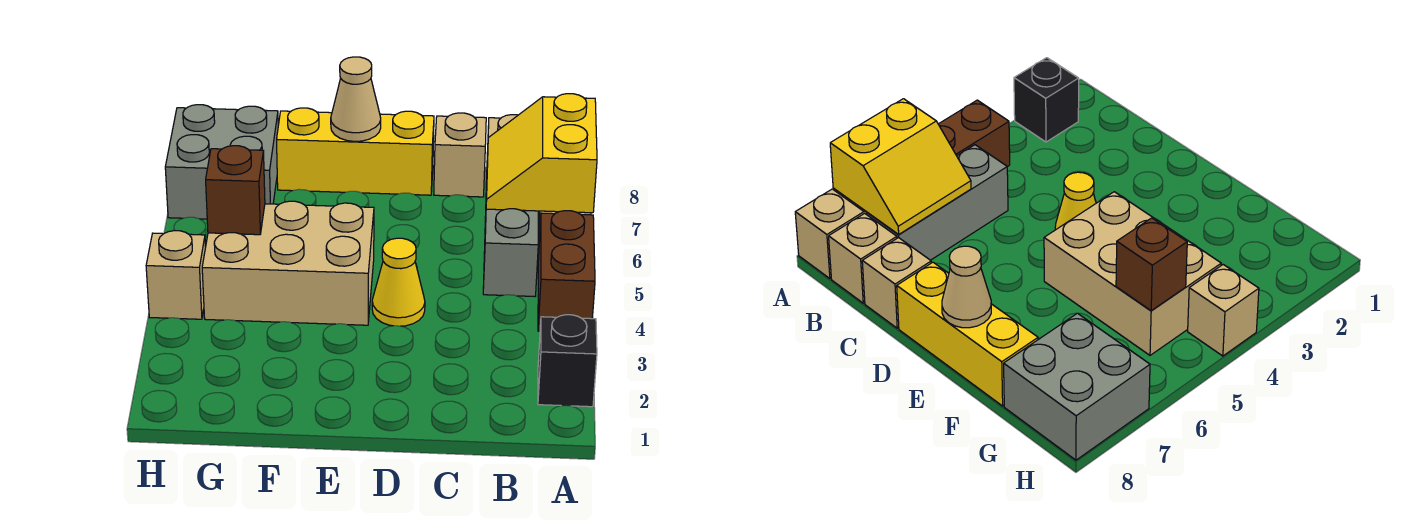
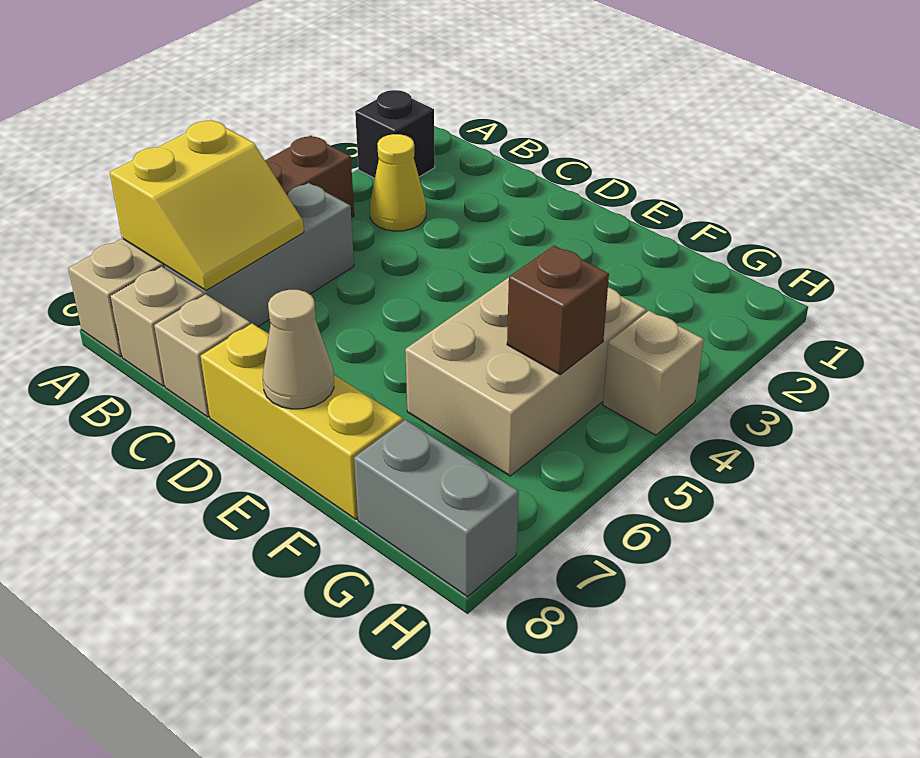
yellow 1x1 cone [372,238,425,326] -> yellow 1x1 cone moved to [370,134,426,231]
tan 2x3 brick [202,201,374,325] -> tan 2x3 brick turned to [405,277,646,476]
grey 2x2 brick [165,105,278,219] -> grey 1x2 brick [354,420,519,597]

